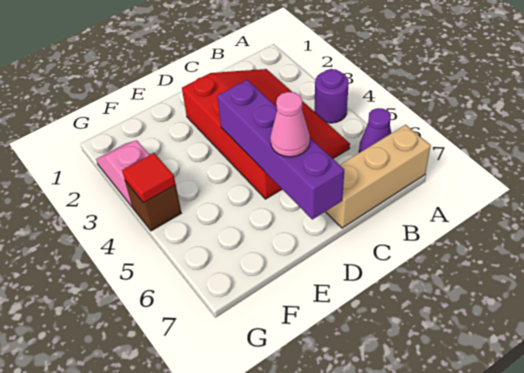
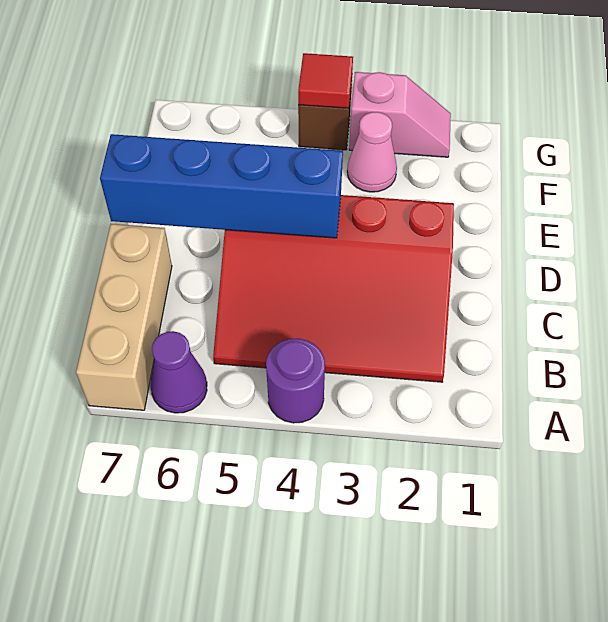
purple 1x4 brick [217,80,344,219] -> blue 1x4 brick [100,134,343,238]
pink 1x1 cone [270,92,310,157] -> pink 1x1 cone moved to [347,112,397,192]

